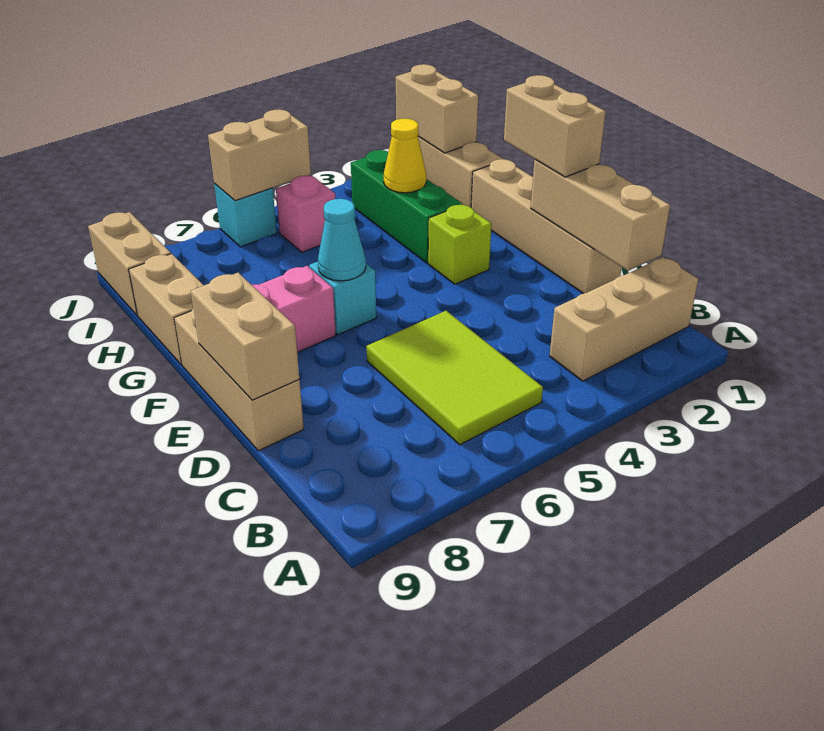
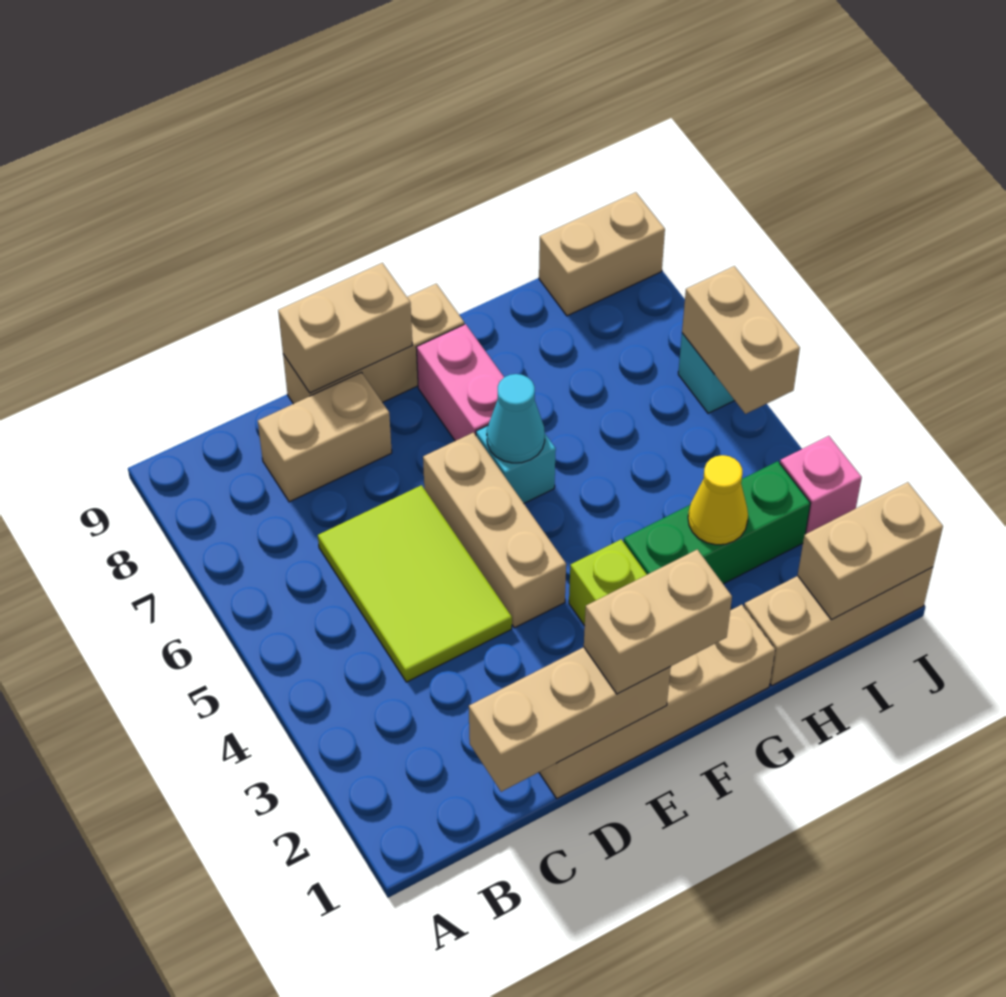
tan 1x3 brick [550,257,698,381] -> tan 1x3 brick moved to [423,433,566,628]
lime 2x3 tile [366,311,543,445] -> lime 2x3 tile turned to [318,485,512,682]
tan 1x2 brick [129,254,204,365] -> tan 1x2 brick moved to [258,372,392,502]
pink 1x1 brick [276,176,335,252] -> pink 1x1 brick moved to [780,436,862,534]

